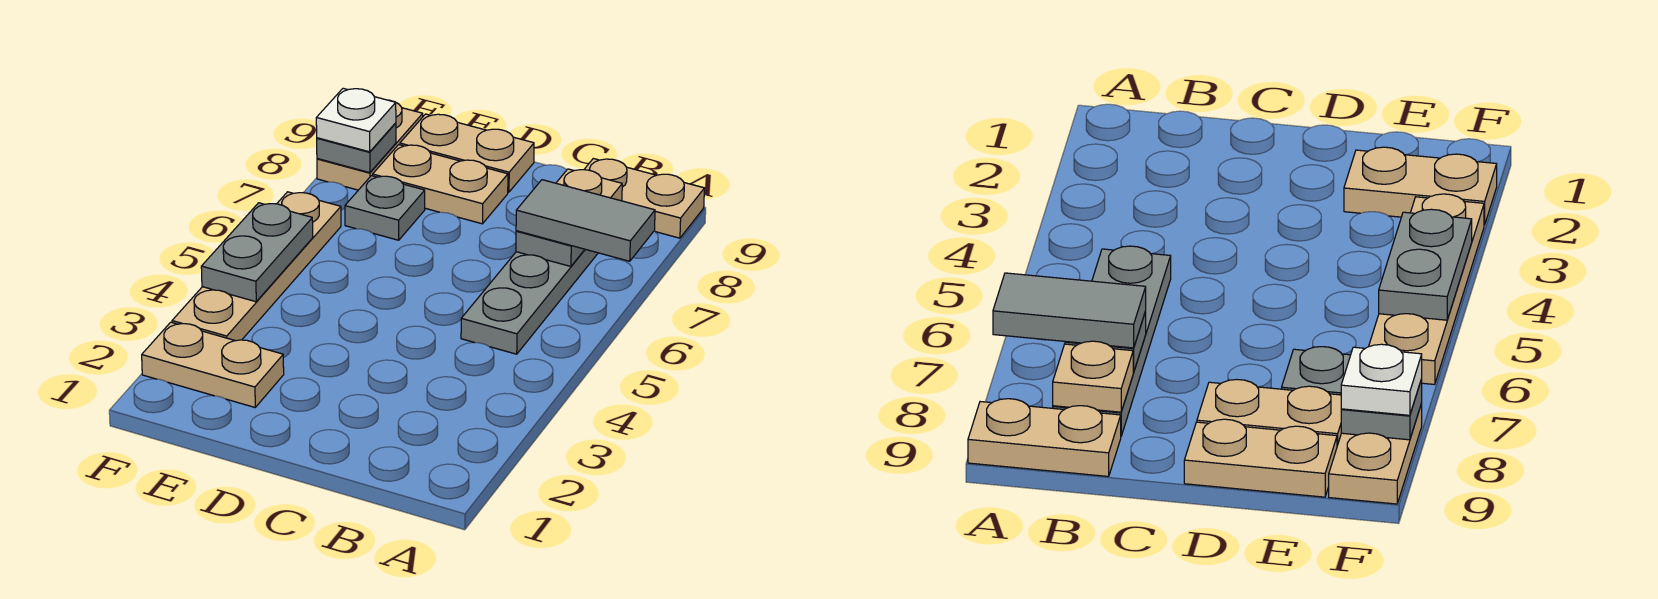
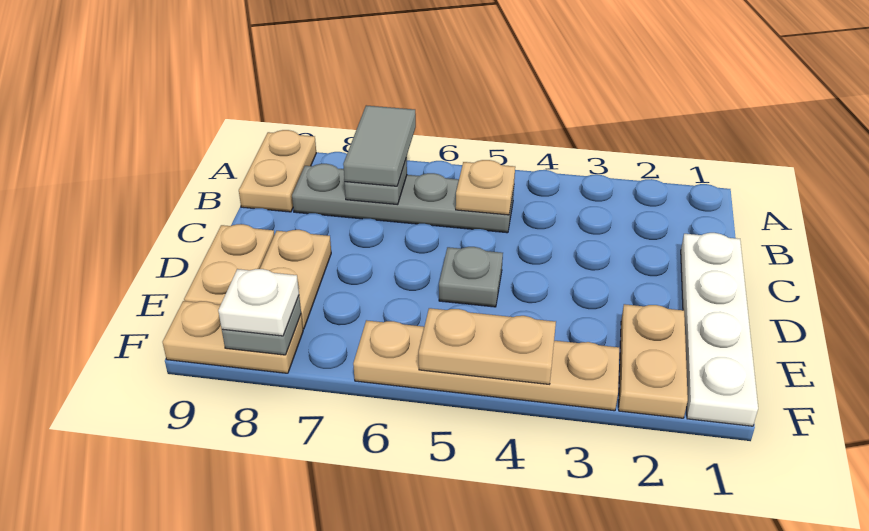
tan 1x1 plate [557,169,622,201] -> tan 1x1 plate moved to [456,160,515,215]
none -> white 1x4 plate [681,233,758,426]
grey 1x1 plate [345,176,425,240] -> grey 1x1 plate moved to [439,247,503,307]
grey 1x2 plate [201,203,313,302] -> tan 1x2 plate [419,308,556,384]

